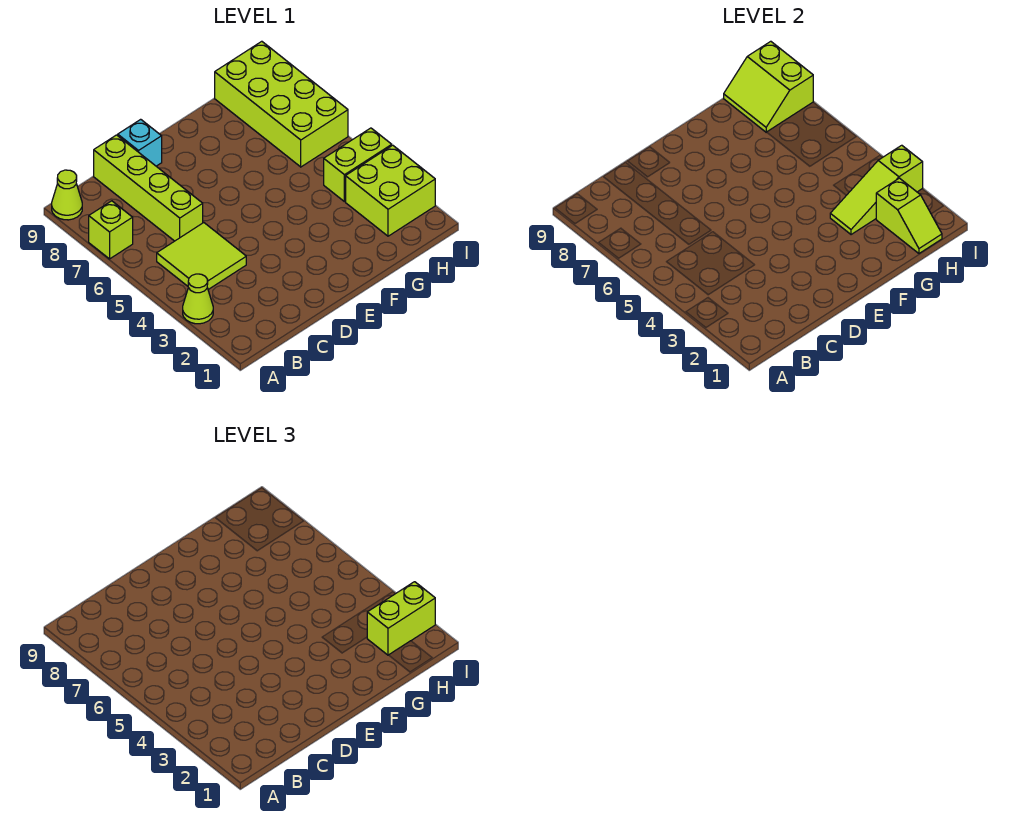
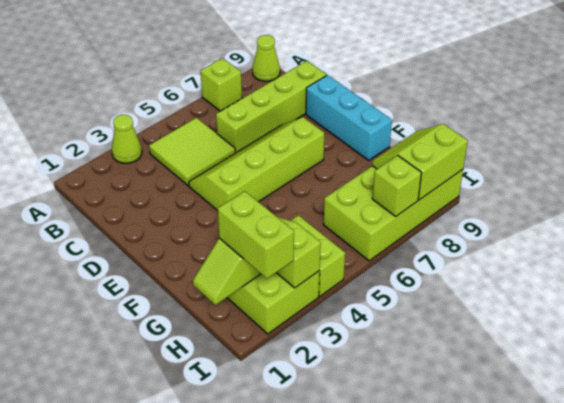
none -> lime 2x4 slope [189,117,324,211]
cyan 1x1 brick [118,119,162,166] -> cyan 1x3 brick [306,75,392,160]
none -> lime 1x1 brick [372,155,421,216]

